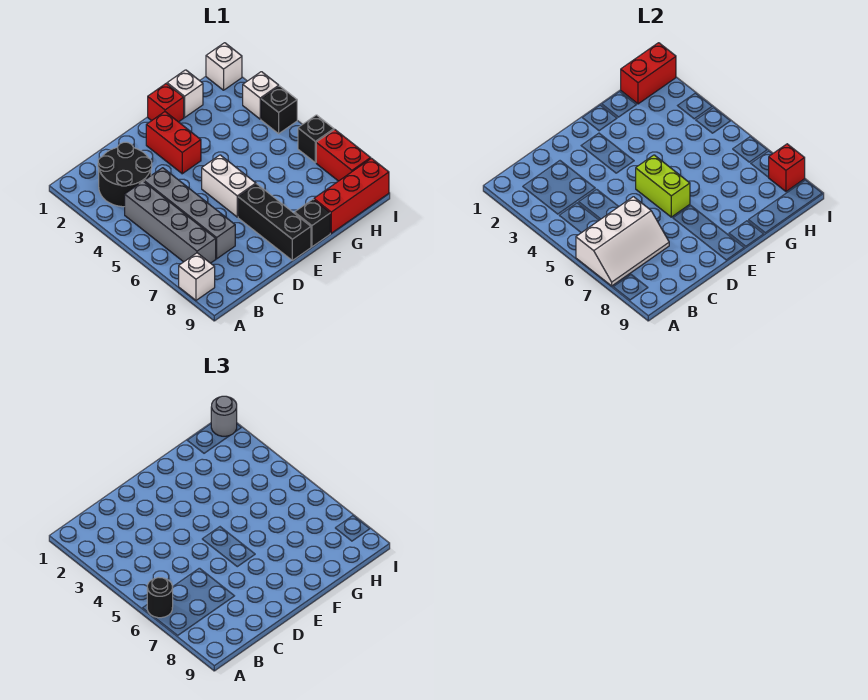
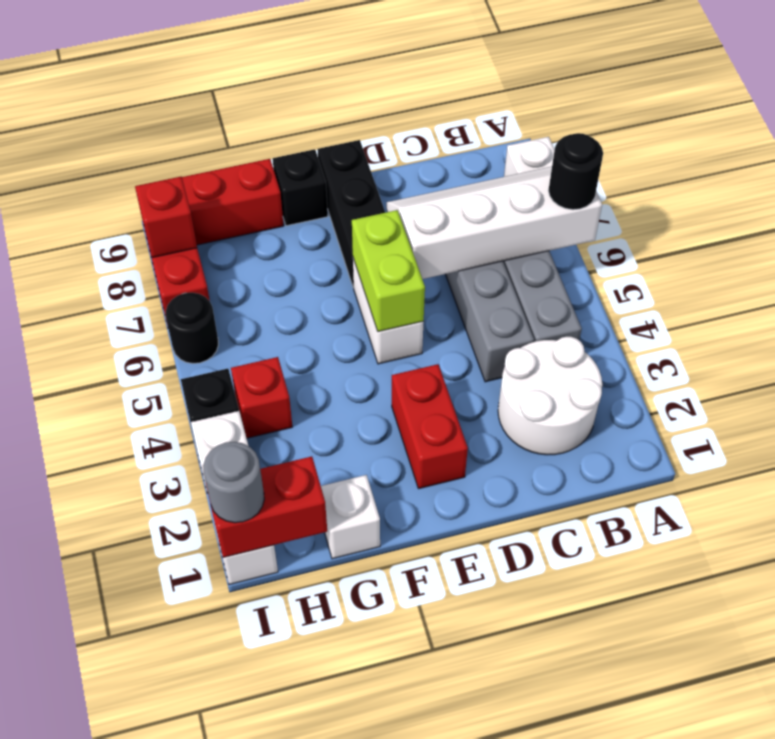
white 2x3 slope [576,197,669,286] -> white 2x4 slope [387,167,602,279]
black 2x2 round brick [98,142,152,207] -> white 2x2 round brick [498,337,602,455]
red 1x1 brick [148,84,184,122] -> red 1x1 brick moved to [231,357,292,438]
black 1x1 brick [298,115,334,163] -> black 1x1 round brick [166,293,218,363]

